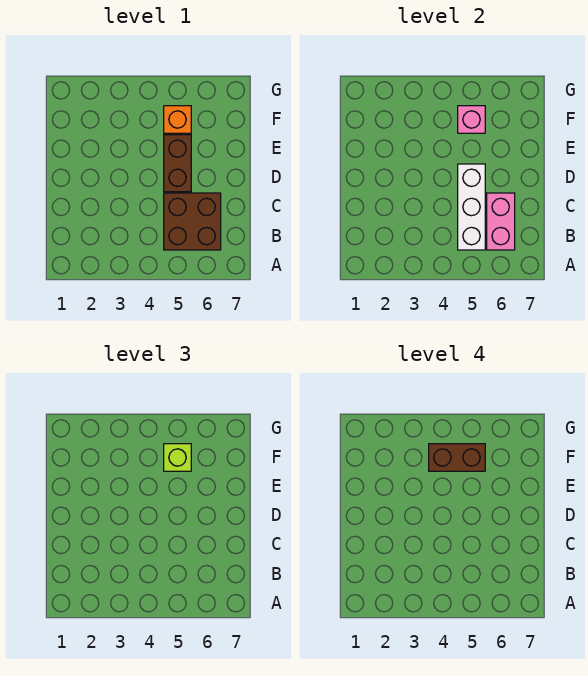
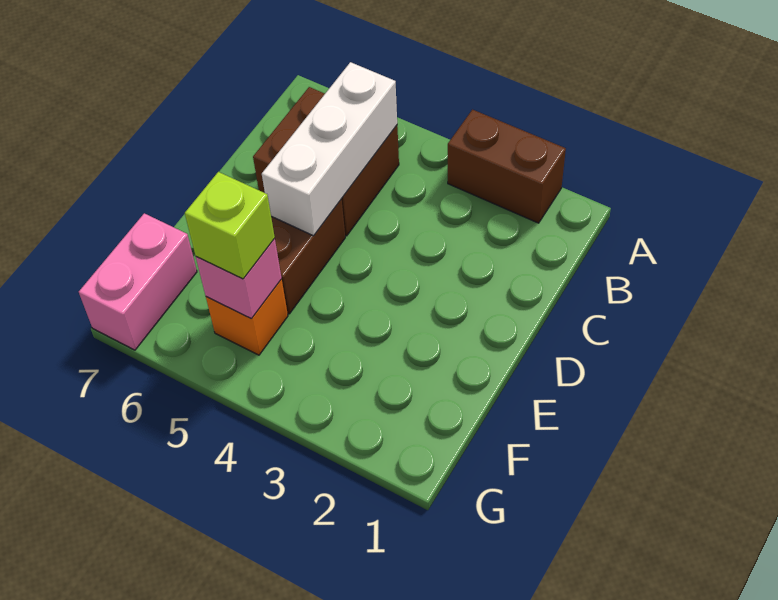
pink 1x2 brick [487,193,515,250] -> pink 1x2 brick moved to [79,213,197,350]
brown 1x2 brick [429,444,485,471] -> brown 1x2 brick moved to [448,110,566,223]

